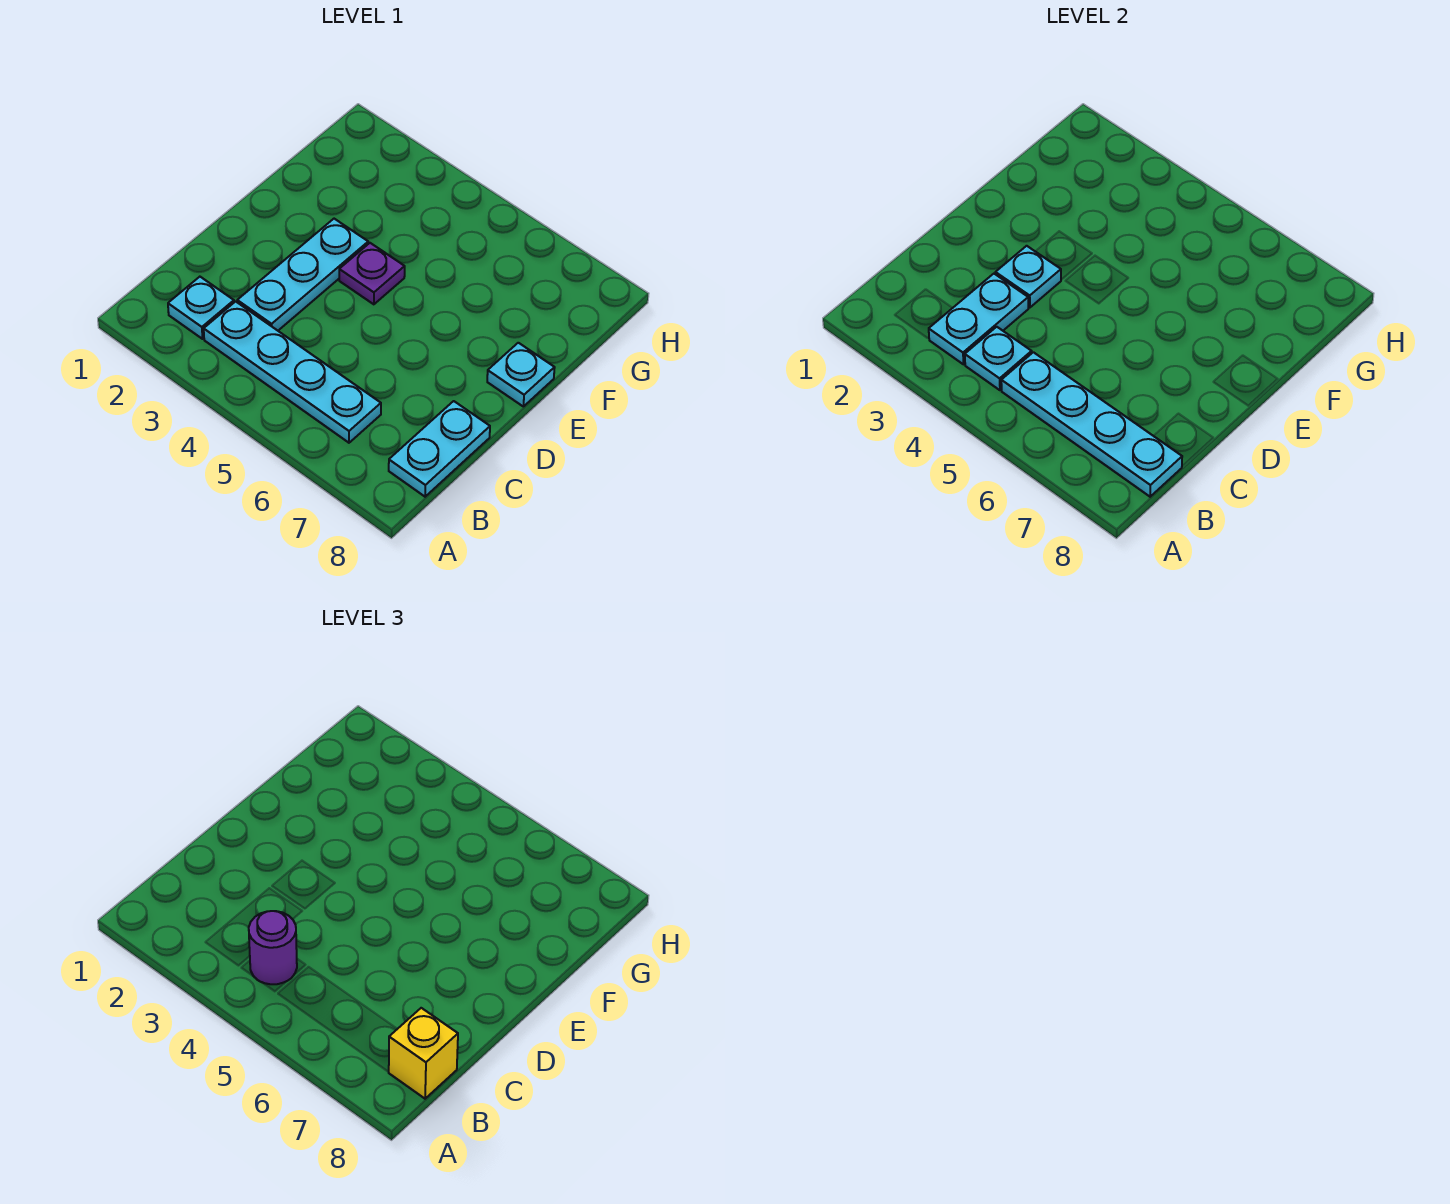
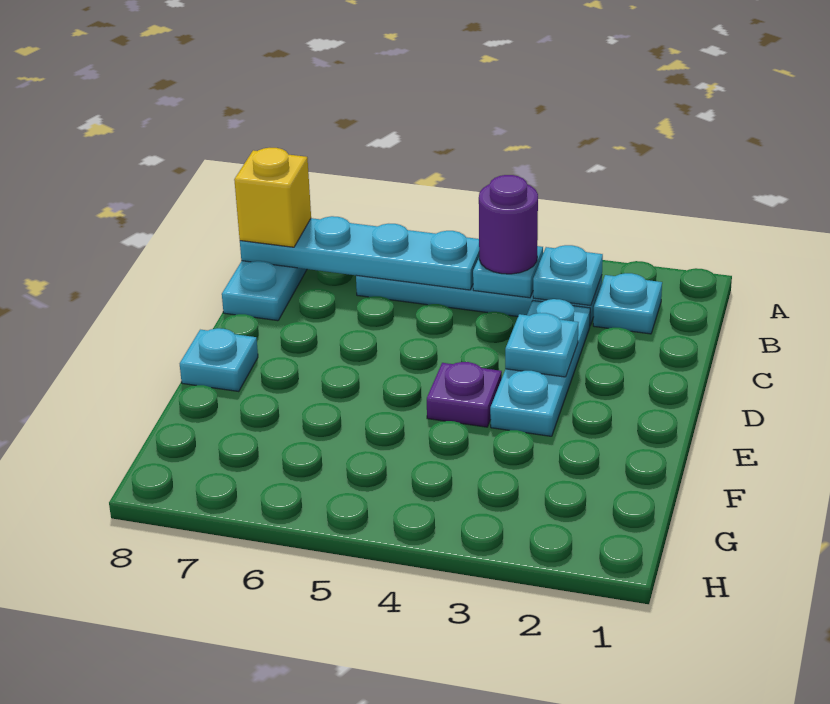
cyan 1x2 plate [929,274,1028,364] -> cyan 1x1 plate [533,245,603,306]

